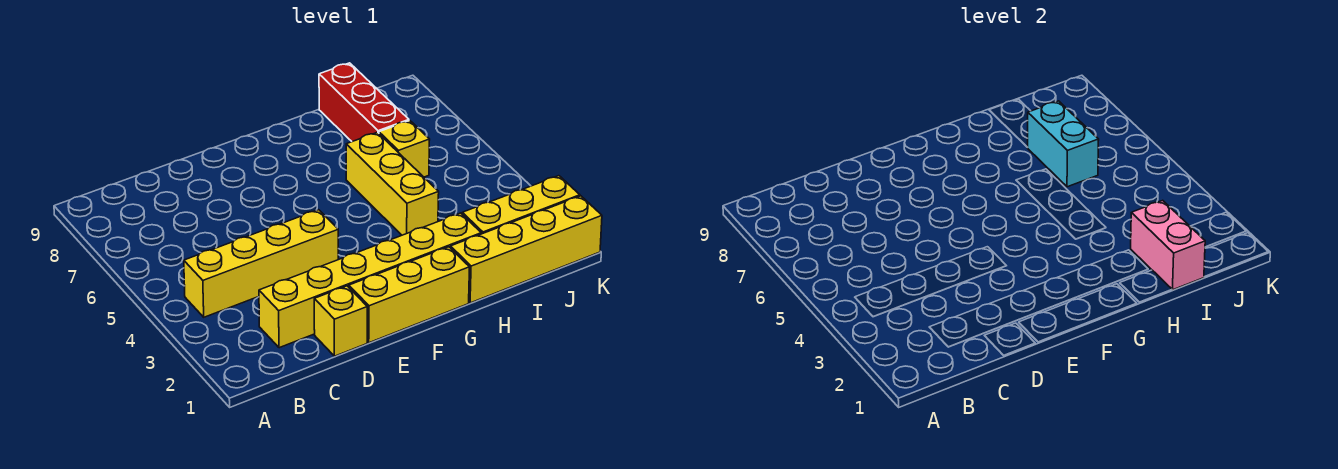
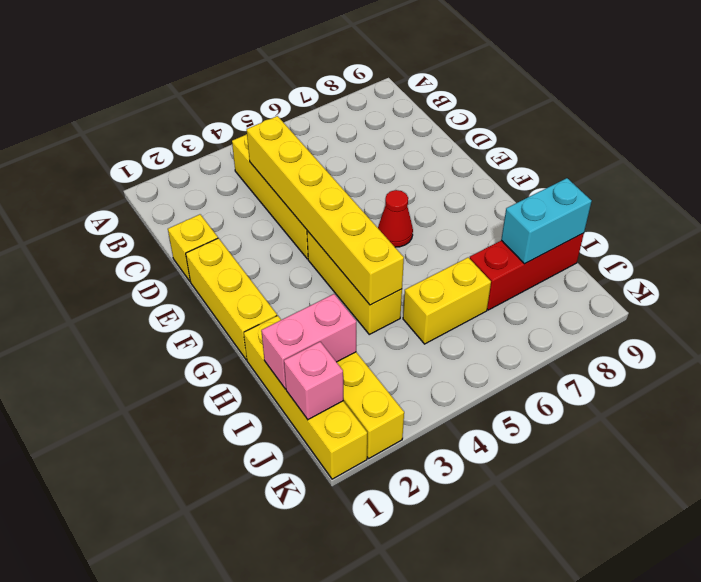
yellow 1x6 brick [259,213,481,348] -> yellow 1x6 brick moved to [247,116,404,305]
none -> red 1x1 cone [378,190,413,247]
yellow 1x3 brick [346,132,439,235] -> yellow 1x3 brick turned to [307,231,402,334]
yellow 1x1 brick [379,121,430,177] -> yellow 1x2 brick [403,257,491,344]
cyan 1x2 brick [1027,101,1099,187] -> cyan 1x2 brick moved to [501,178,592,264]
none -> pink 1x1 brick [284,342,343,420]

